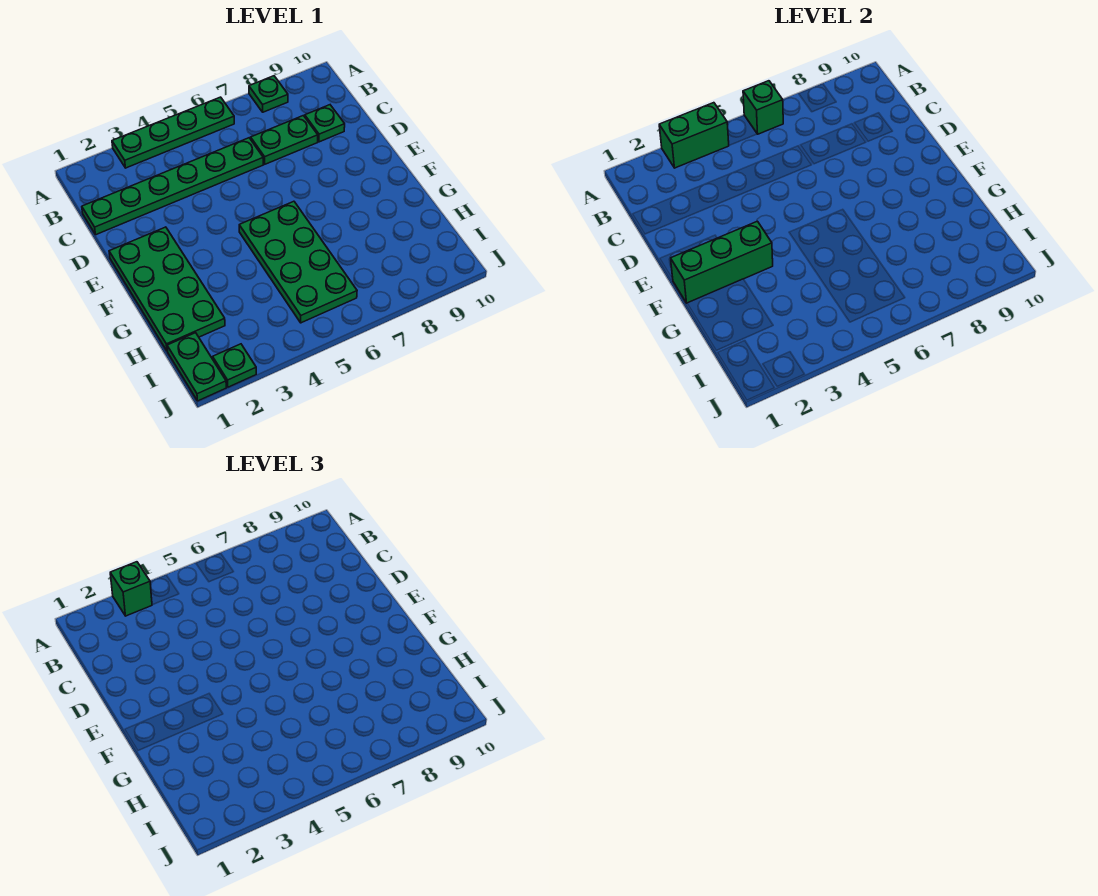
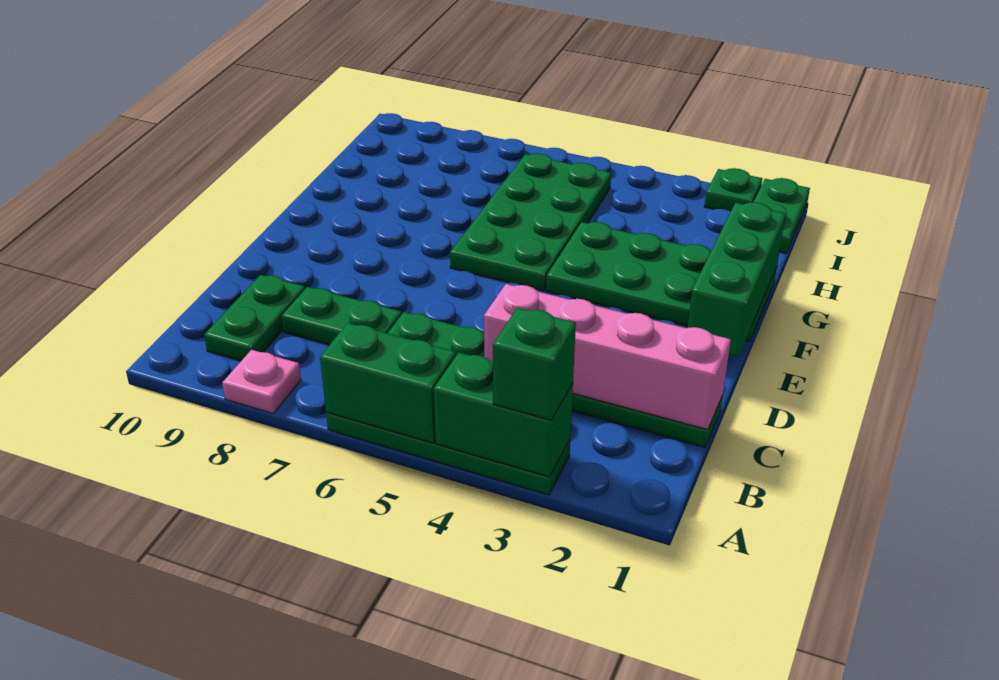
green 1x1 brick [743,81,783,134] -> green 1x2 brick [320,323,456,443]
green 1x1 plate [249,76,288,112] -> pink 1x1 plate [222,350,301,413]
none -> pink 1x4 brick [484,284,731,430]
green 1x1 plate [305,105,345,142] -> green 1x2 plate [204,275,305,361]
green 2x4 plate [109,227,225,351] -> green 2x4 plate turned to [546,222,777,341]
green 1x3 brick [671,221,773,303] -> green 1x3 brick turned to [688,202,786,357]

